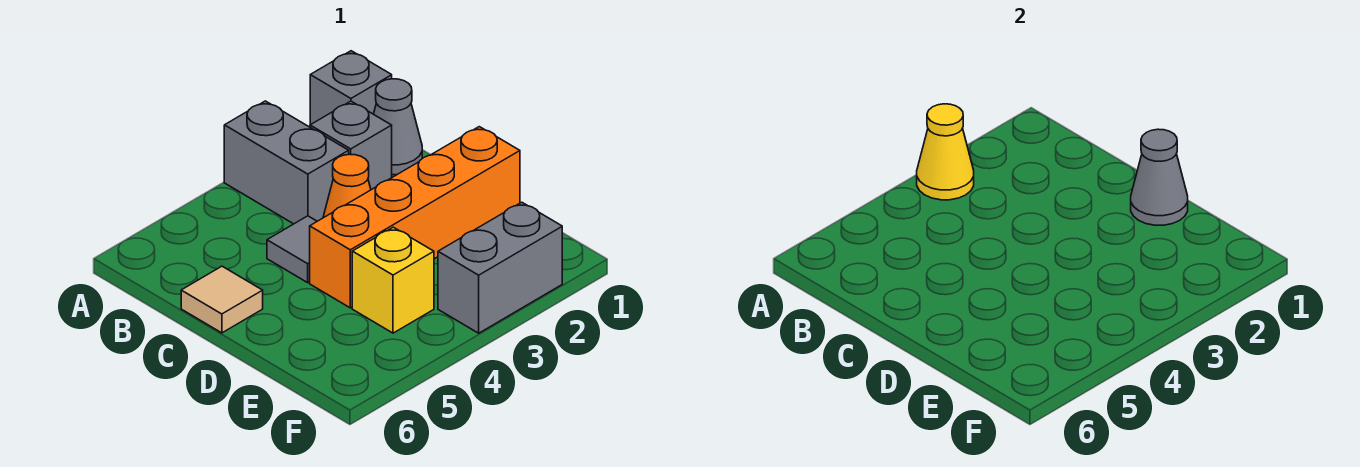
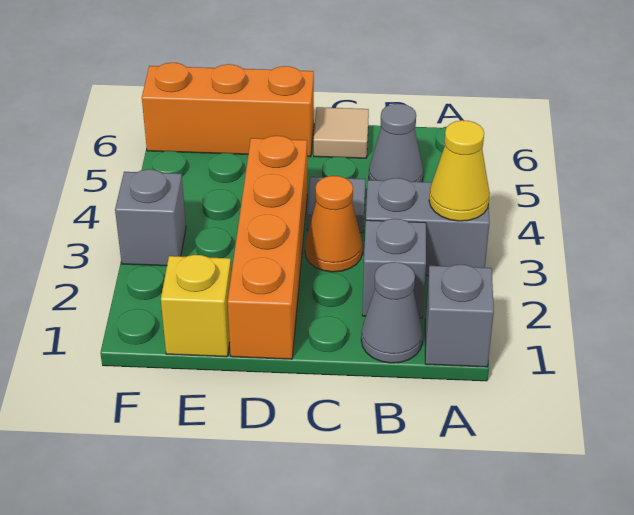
grey 1x1 cone [1131,129,1188,225] -> grey 1x1 cone moved to [369,104,423,182]
none -> orange 1x3 brick [142,63,314,157]
yellow 1x1 brick [352,227,434,333] -> yellow 1x1 brick moved to [161,255,231,357]
grey 1x2 brick [438,202,562,333] -> grey 1x1 brick [115,169,186,266]

